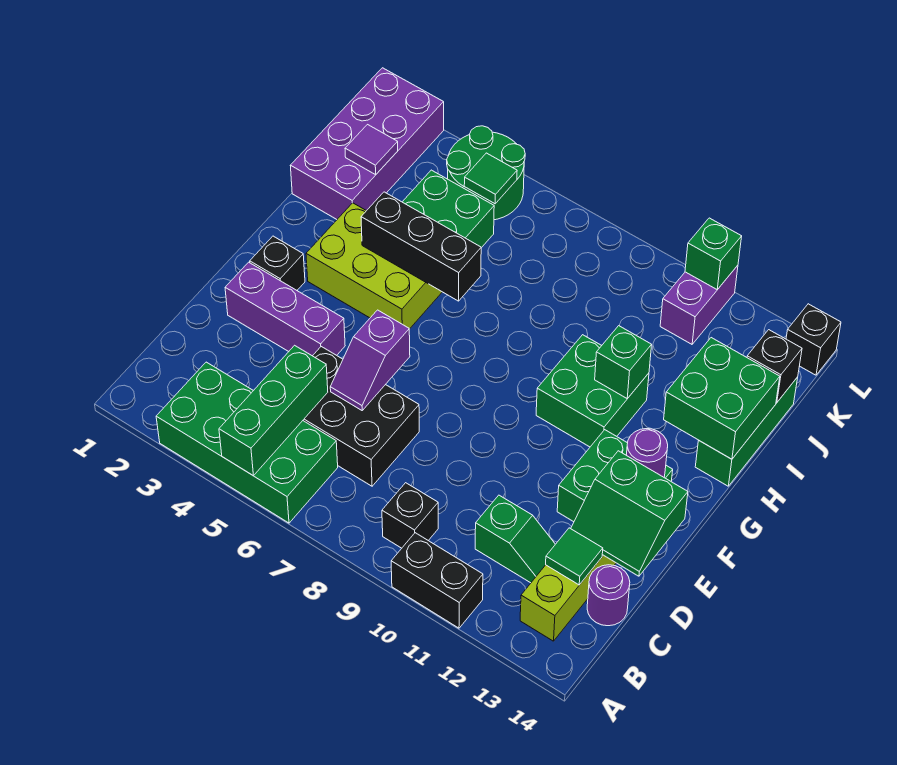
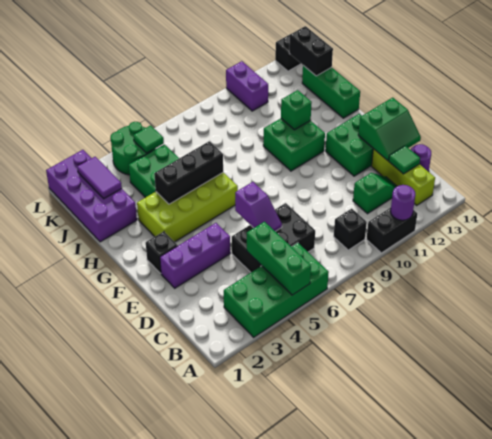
purple 1x1 round brick [626,429,668,477] -> purple 1x1 round brick moved to [391,185,415,220]
lime 2x3 brick [306,203,442,329] -> lime 2x4 brick [137,173,238,242]
green 2x2 brick [664,338,780,459] -> none
purple 1x1 tile [345,125,398,175] -> purple 1x2 tile [77,157,122,199]
black 1x1 brick [747,330,802,403] -> black 1x2 brick [289,26,333,76]
green 1x1 brick [685,218,742,290] -> none

